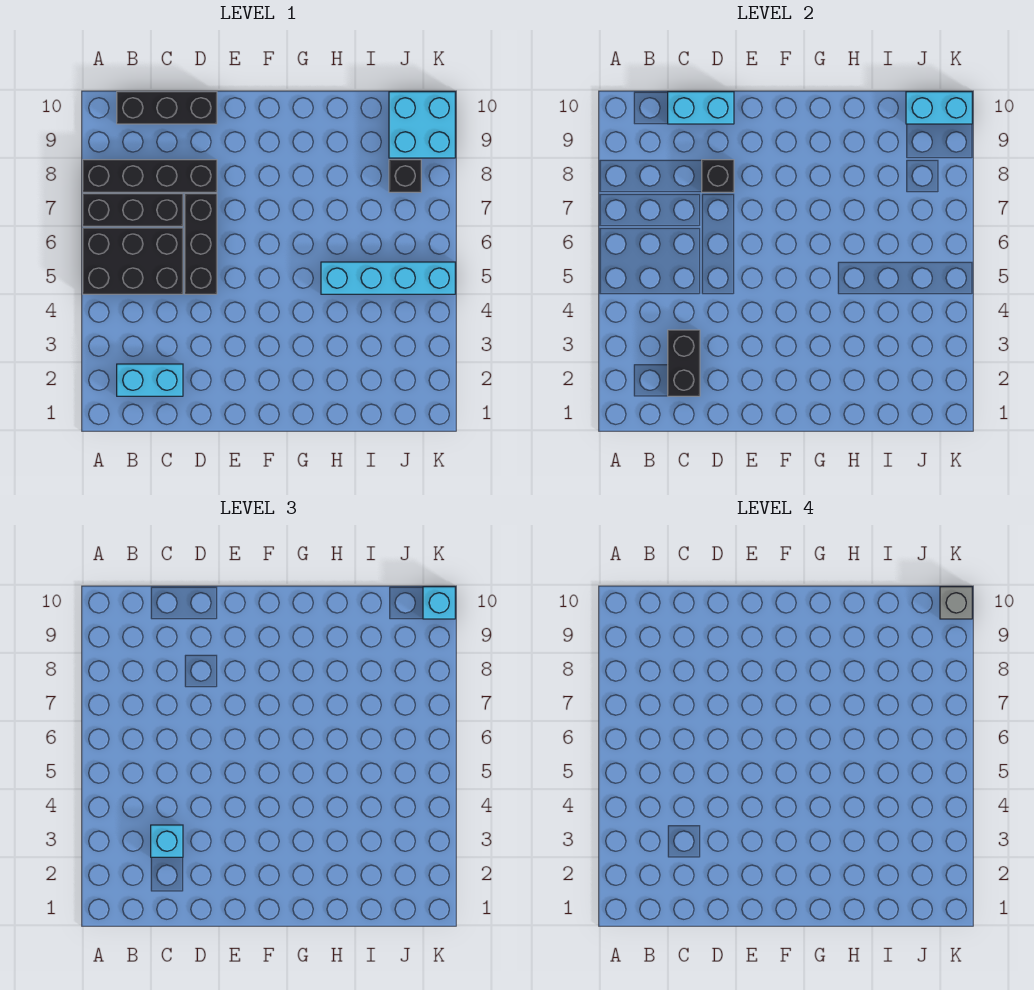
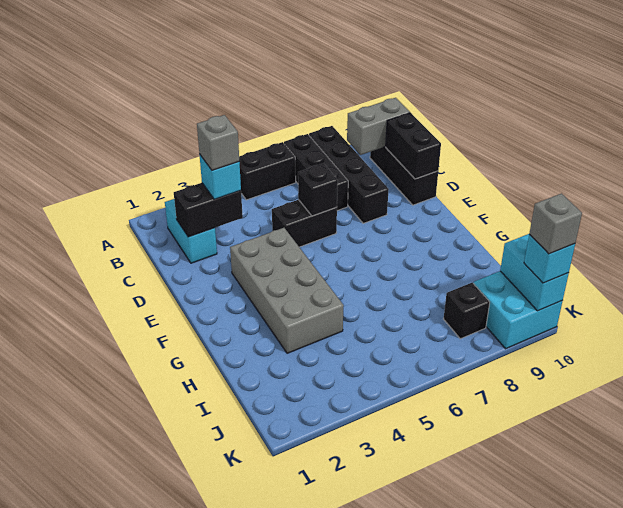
black 2x3 brick [83,228,183,294] -> black 1x2 brick [239,142,296,200]
none -> grey 1x2 brick [347,98,410,155]
none -> grey 1x1 brick [197,115,239,170]
cyan 1x2 brick [668,92,734,124] -> black 1x2 brick [386,113,441,179]
black 1x3 brick [185,194,217,294] -> black 1x2 brick [272,200,337,247]
black 1x1 brick [702,160,734,192] -> black 1x1 brick moved to [298,163,338,216]
none -> grey 2x4 brick [230,228,344,353]
cyan 1x4 brick [321,262,455,294] -> none

